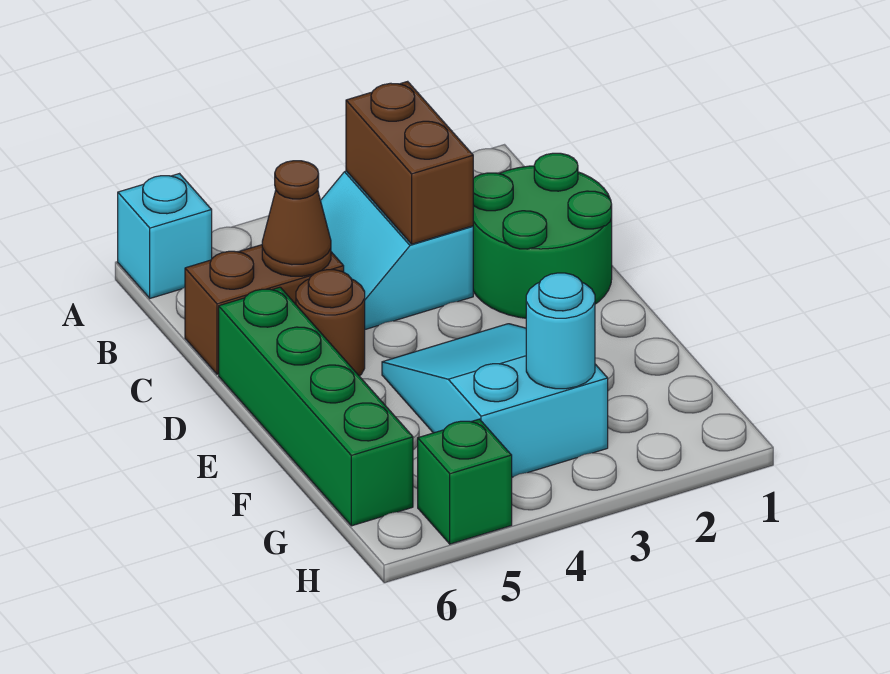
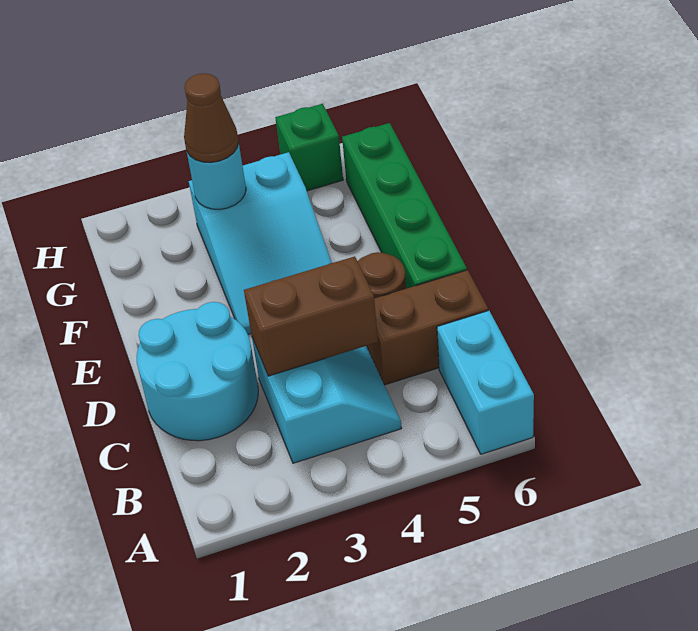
cyan 1x1 brick [118,174,212,298] -> cyan 1x2 brick [437,311,534,454]
brown 1x2 brick [346,81,473,244] -> brown 1x2 brick turned to [244,256,378,376]
green 2x2 round brick [473,153,612,318] -> cyan 2x2 round brick [137,302,258,441]
brown 1x1 cone [262,161,331,276] -> brown 1x1 cone moved to [184,73,239,162]

